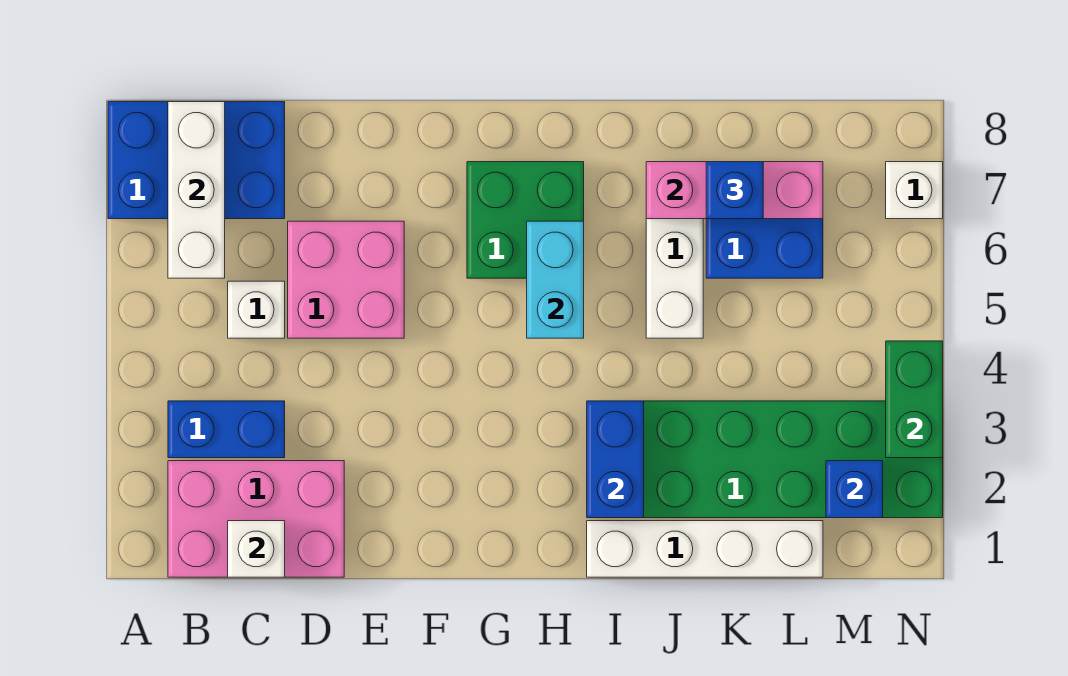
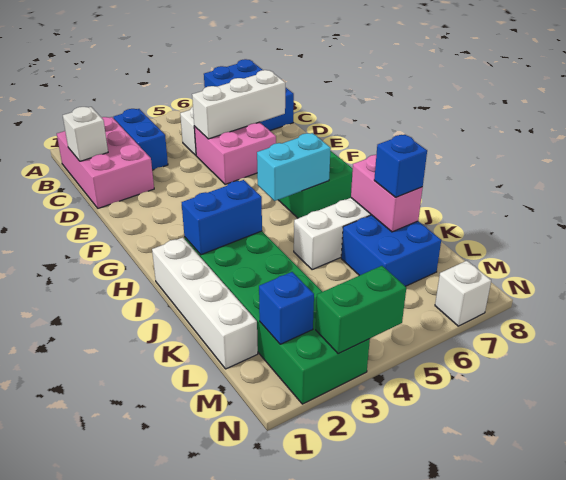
white 1x3 brick [168,102,225,278] -> white 1x3 brick moved to [192,70,285,139]
pink 1x3 brick [646,162,823,219] -> pink 1x2 brick [351,155,423,232]

